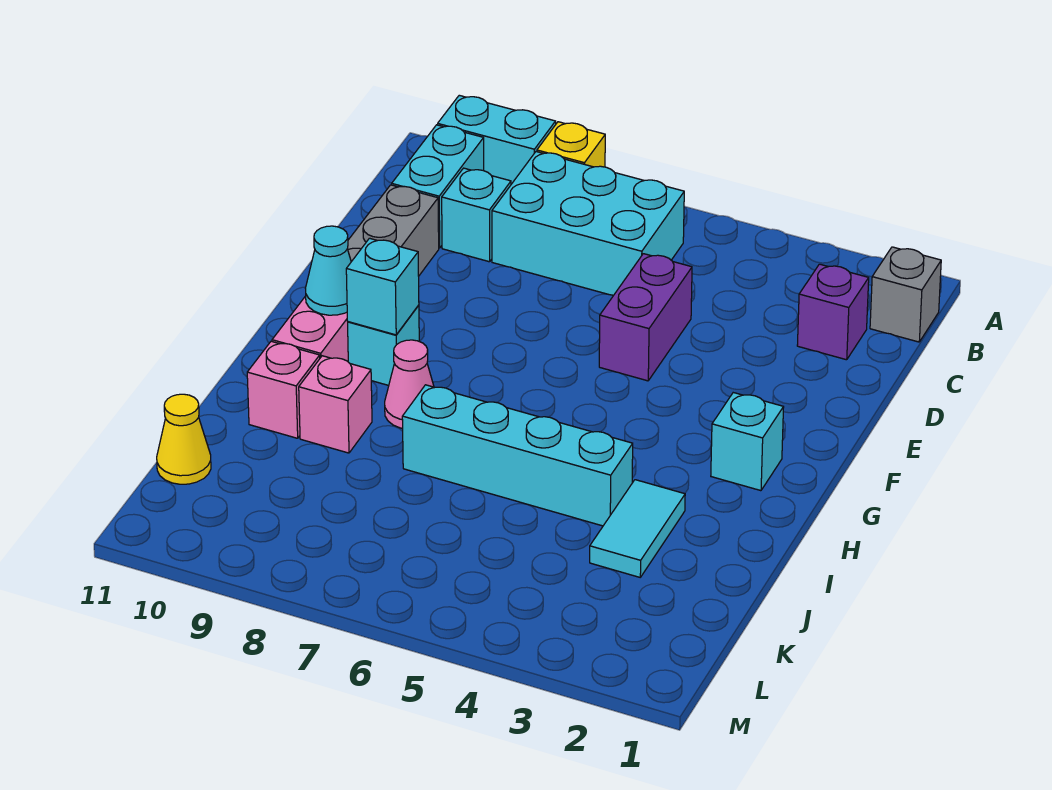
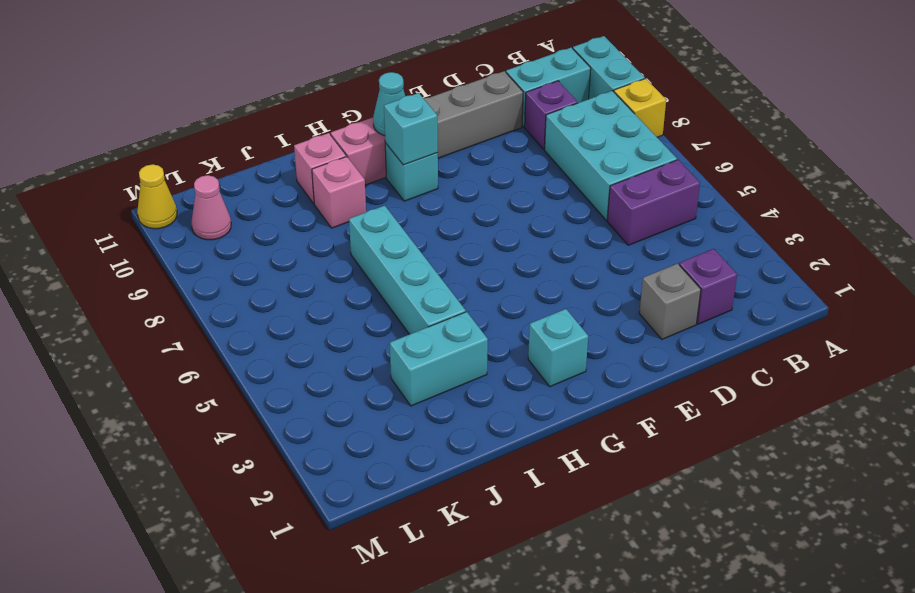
grey 1x1 brick [870,247,941,342] -> grey 1x1 brick moved to [639,263,701,339]
cyan 1x1 brick [442,168,511,262] -> purple 1x1 brick [525,81,578,149]
purple 1x2 brick [599,254,692,381] -> purple 1x2 brick moved to [607,160,700,245]
pink 1x1 cone [385,340,434,428] -> pink 1x1 cone moved to [191,175,231,240]
cyan 1x2 tile [590,480,685,577] -> cyan 1x2 brick [390,312,488,406]
yellow 1x1 cone [157,394,211,484] -> yellow 1x1 cone moved to [137,164,177,229]

